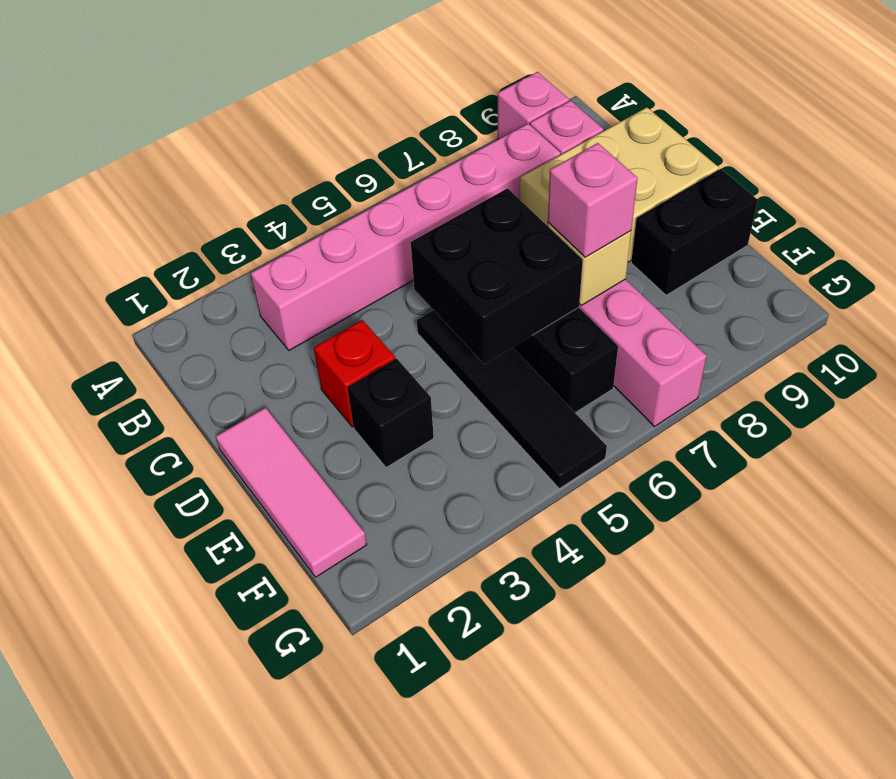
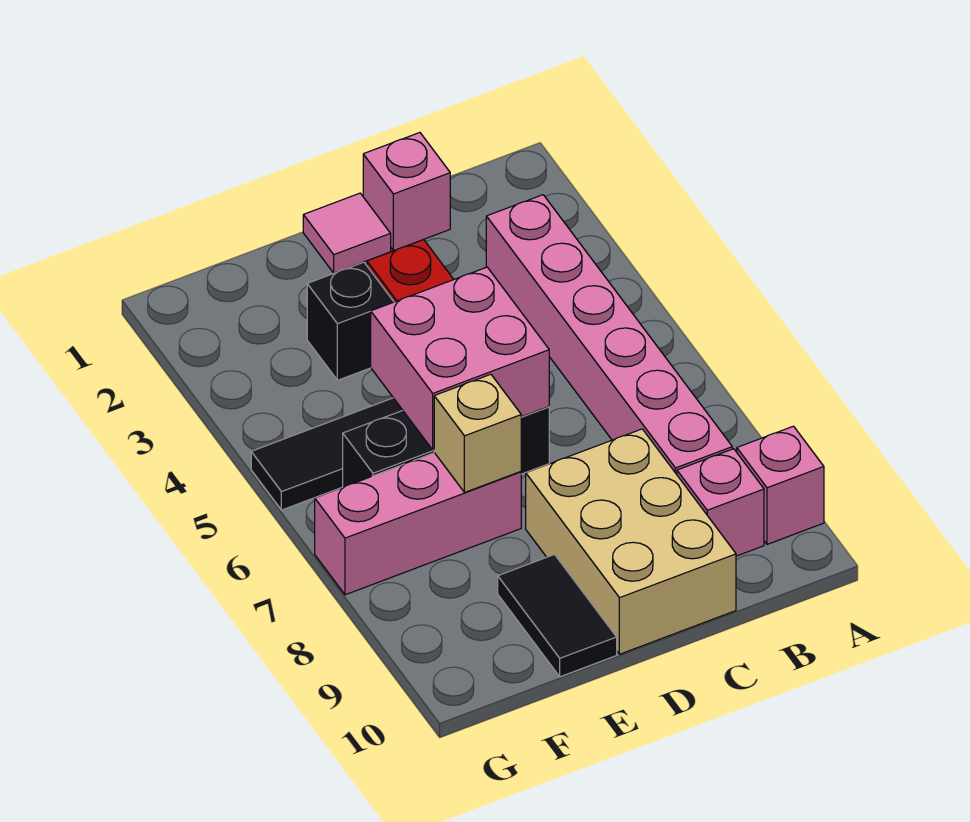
pink 1x3 tile [216,408,367,577] -> pink 1x1 tile [303,193,391,273]
black 2x2 brick [411,188,583,364] -> pink 2x2 brick [371,267,549,450]
pink 1x1 brick [548,143,638,257] -> pink 1x1 brick moved to [363,133,450,251]
black 1x2 brick [631,169,758,295] -> black 1x2 tile [498,555,617,677]

